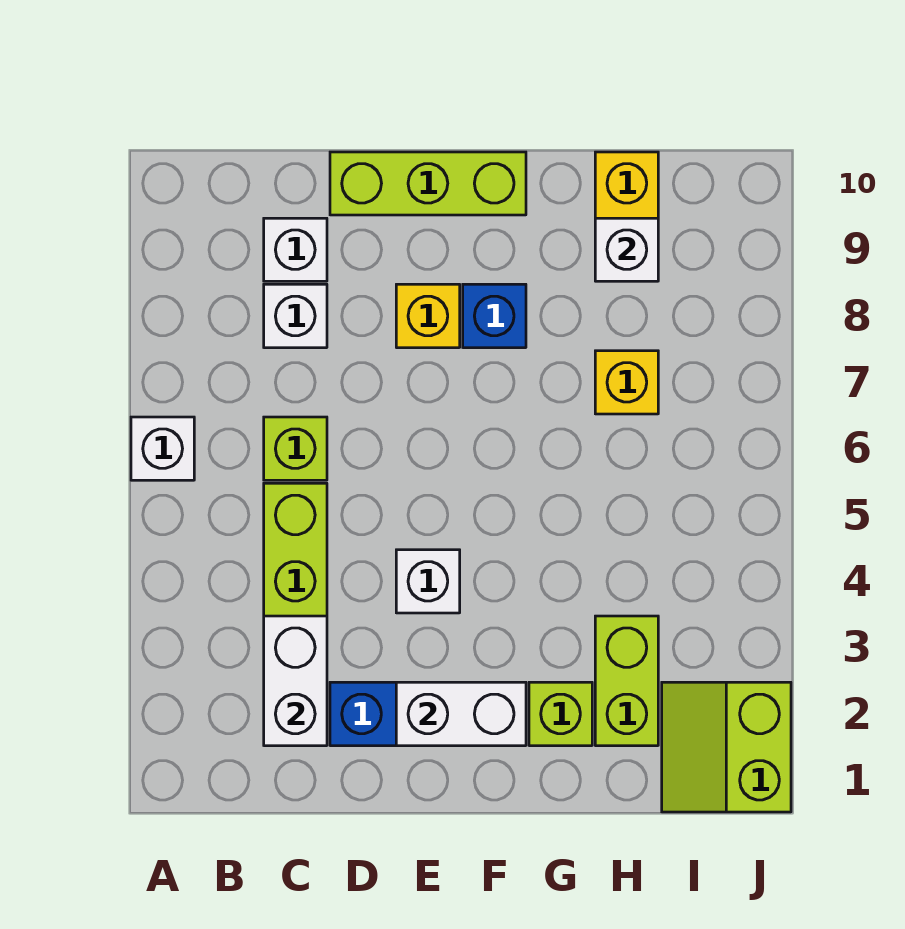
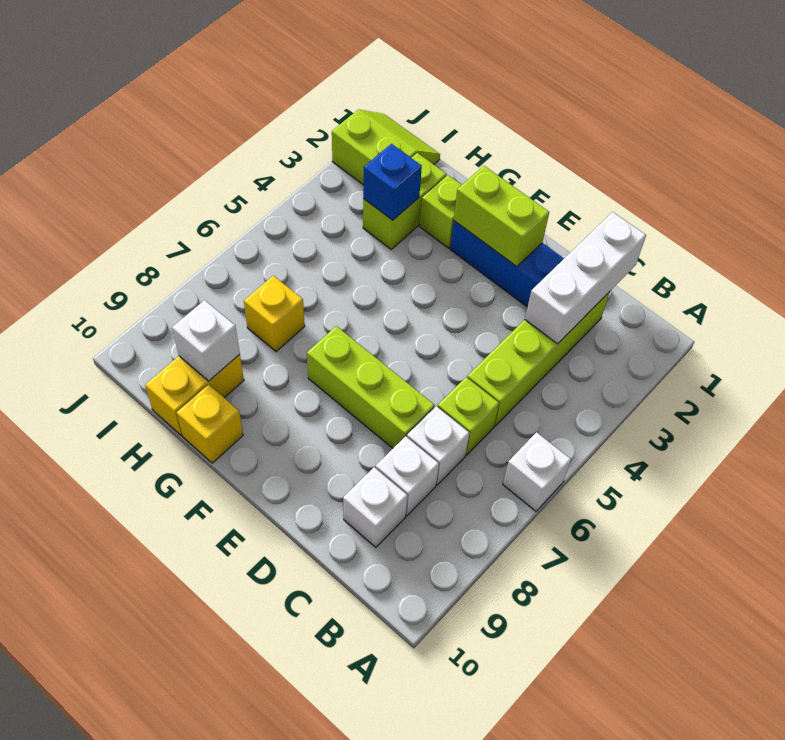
white 1x2 brick [264,616,327,746] -> white 1x3 brick [525,212,646,344]
lime 1x3 brick [330,152,526,215] -> lime 1x3 brick moved to [307,326,435,448]
white 1x2 brick [396,682,526,746] -> lime 1x2 brick [454,166,549,267]
white 1x1 brick [396,550,460,613] -> white 1x1 brick moved to [407,406,469,485]
yellow 1x1 brick [396,284,460,348] -> yellow 1x1 brick moved to [177,385,243,463]
blue 1x1 brick [463,284,526,348] -> blue 1x1 brick moved to [363,144,422,220]
lime 2x2 slope [662,682,791,812] -> lime 2x2 slope turned to [332,109,440,185]

